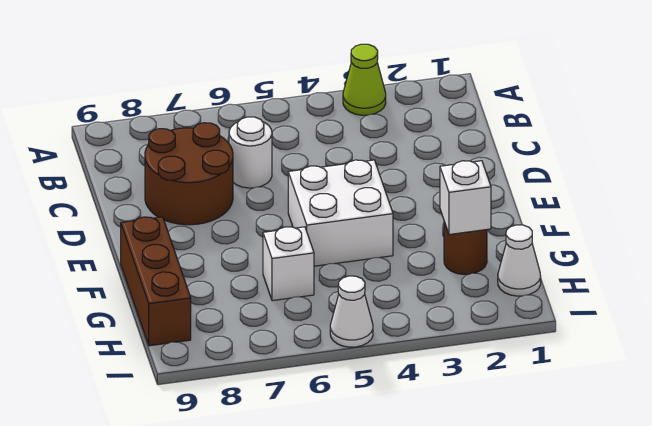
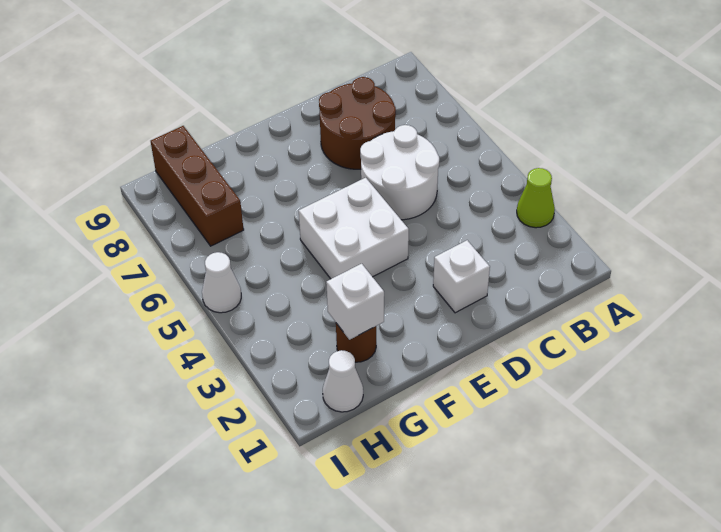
white 1x1 round brick [229,117,272,188] -> white 2x2 round brick [360,125,439,220]
brown 1x3 brick [121,217,191,346] -> brown 1x3 brick turned to [151,126,244,246]
white 1x1 brick [263,227,314,301] -> white 1x1 brick moved to [433,240,490,313]

